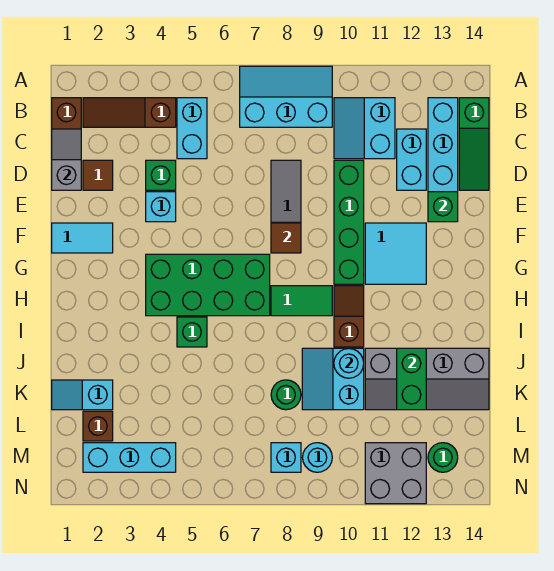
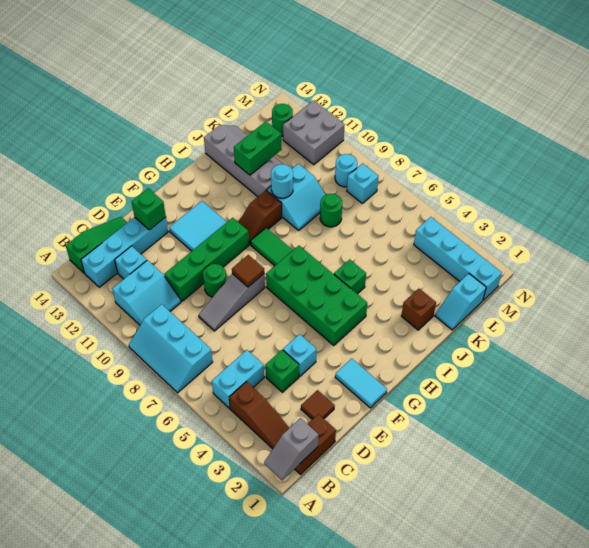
grey 1x2 slope [52,129,81,190] -> grey 1x2 slope moved to [264,418,319,480]
cyan 1x2 brick [397,129,426,190] -> cyan 1x1 brick [115,246,147,279]
none -> green 1x1 round brick [203,264,226,297]
cyan 1x2 slope [52,380,113,410] -> cyan 1x2 slope turned to [435,274,486,330]
brown 1x1 brick [83,411,113,441] -> brown 1x1 brick moved to [401,289,436,330]
cyan 1x3 brick [83,443,176,472] -> cyan 1x4 brick [414,217,502,300]

